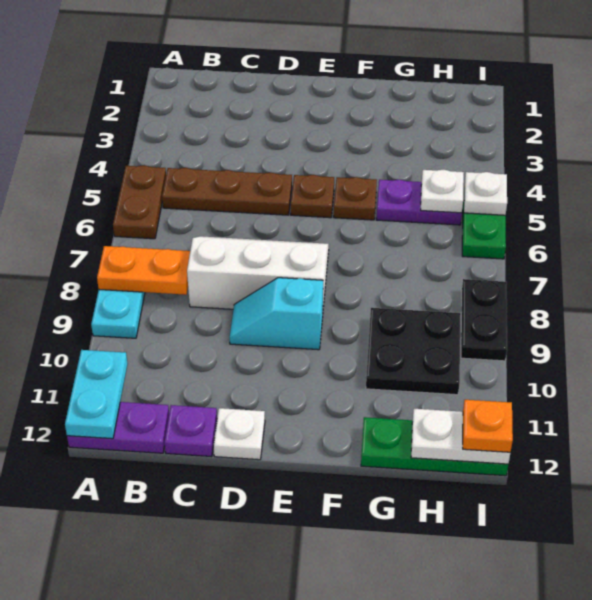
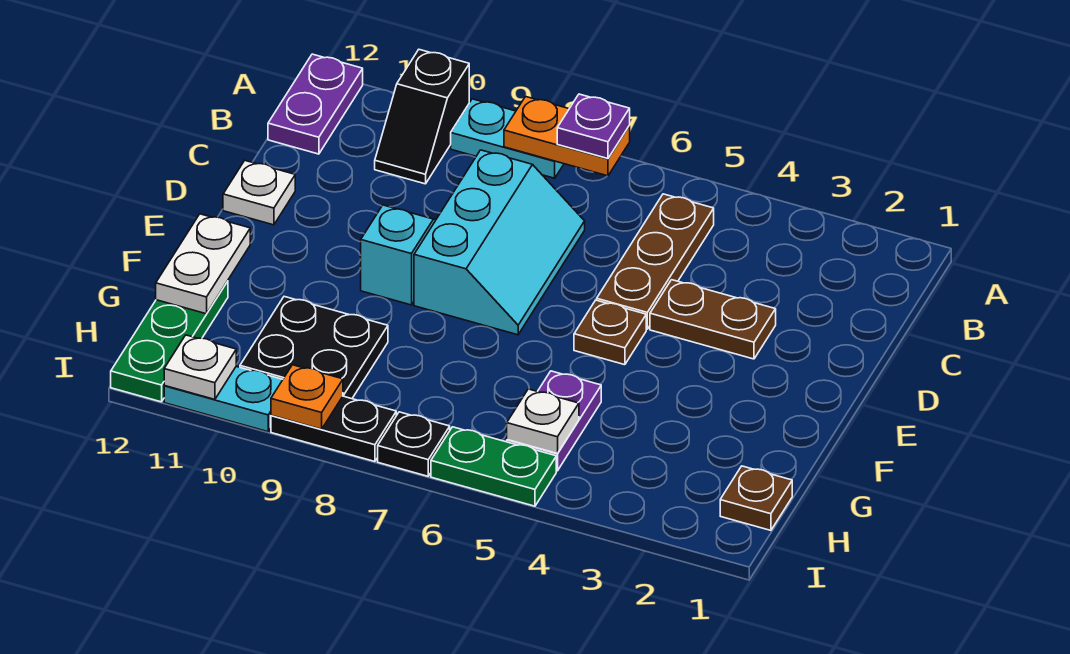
brown 1x2 plate [113,165,166,239] -> brown 1x2 plate moved to [650,280,776,359]
orange 1x2 plate [97,246,190,295] -> orange 1x2 plate turned to [504,97,630,176]
none -> black 1x2 slope [375,50,469,184]
cyan 1x2 plate [65,350,128,439] -> cyan 1x2 plate moved to [164,366,283,432]
white 2x3 slope [187,236,329,309] -> cyan 2x3 slope [414,150,585,335]
purple 1x1 plate [165,405,217,457] -> purple 1x1 plate moved to [557,94,630,159]
brown 1x1 plate [334,177,377,220] -> brown 1x1 plate moved to [720,466,792,530]
white 1x2 plate [411,409,510,464] -> white 1x2 plate moved to [156,214,250,314]
white 1x1 plate [464,172,507,215] -> white 1x1 plate moved to [164,335,236,399]
none -> black 1x1 plate [378,412,450,476]
orange 1x1 plate [463,400,513,452] -> orange 1x1 plate moved to [271,365,343,429]

